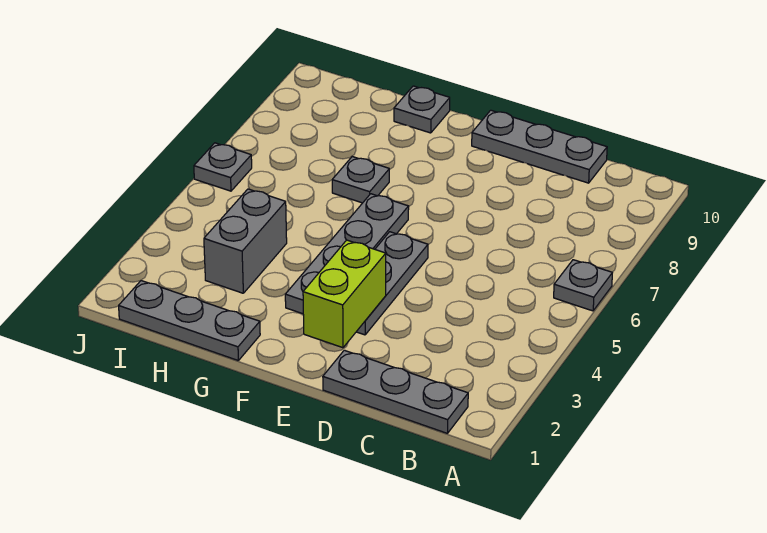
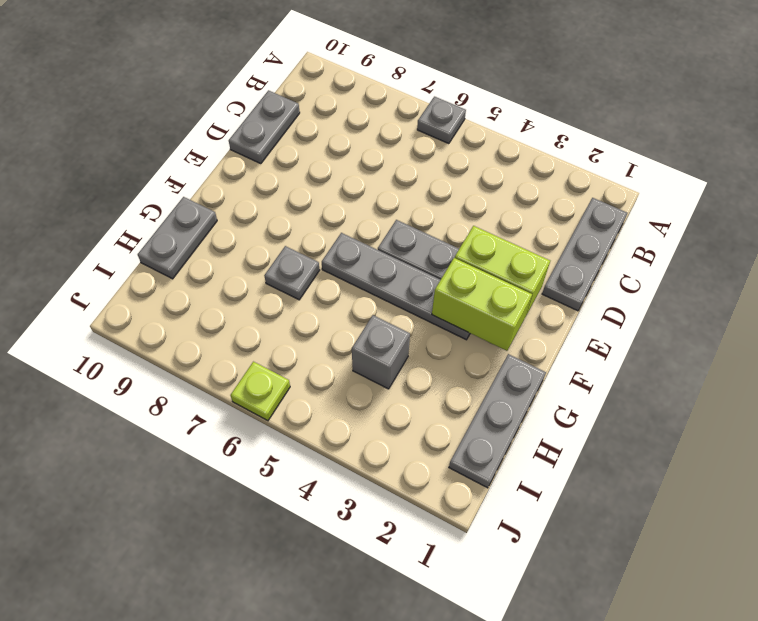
grey 1x3 plate [472,110,607,183] -> grey 1x2 plate [229,90,300,164]
none -> lime 1x2 brick [432,258,532,351]
grey 1x1 plate [394,86,450,133] -> grey 1x2 plate [138,197,217,279]
grey 1x2 brick [204,189,287,293] -> grey 1x1 brick [352,315,410,389]
grey 1x1 plate [194,143,252,191] -> lime 1x1 plate [231,362,290,421]

